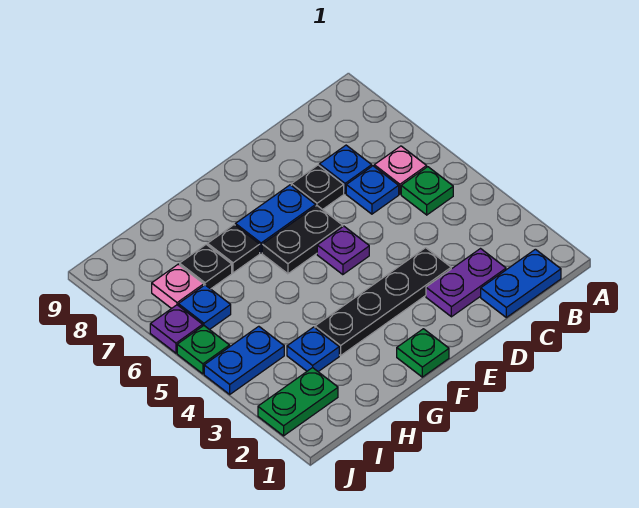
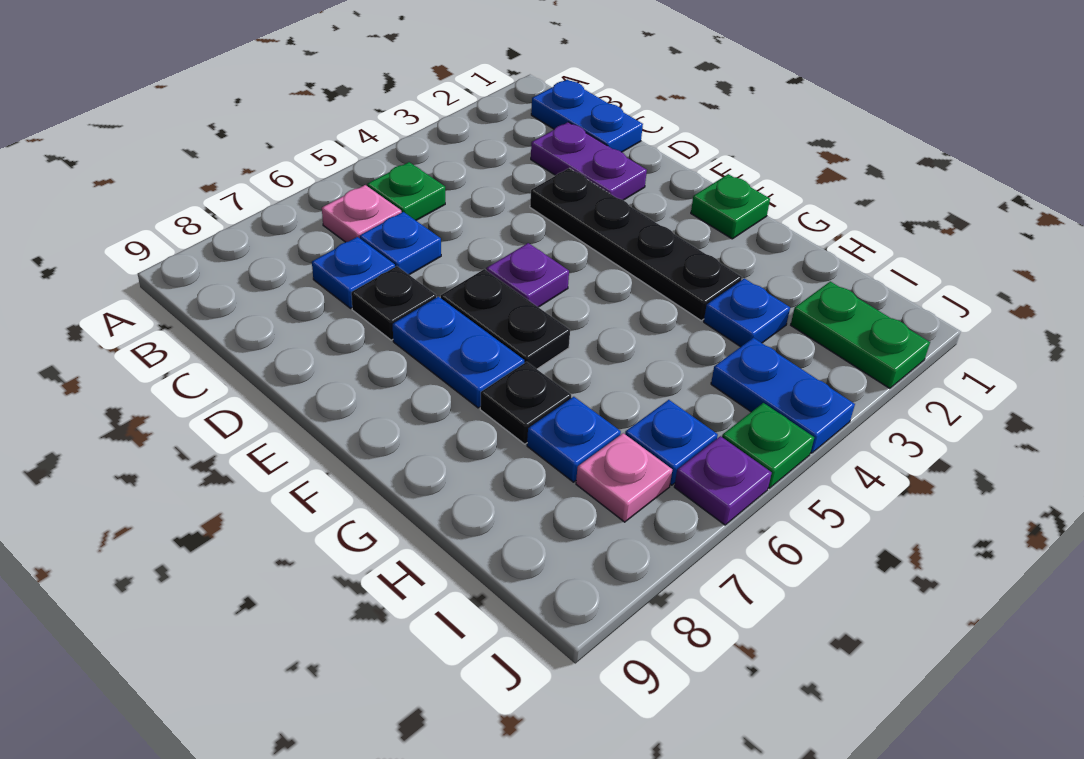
black 1x1 plate [180,245,232,289] -> blue 1x1 plate [527,397,621,482]

